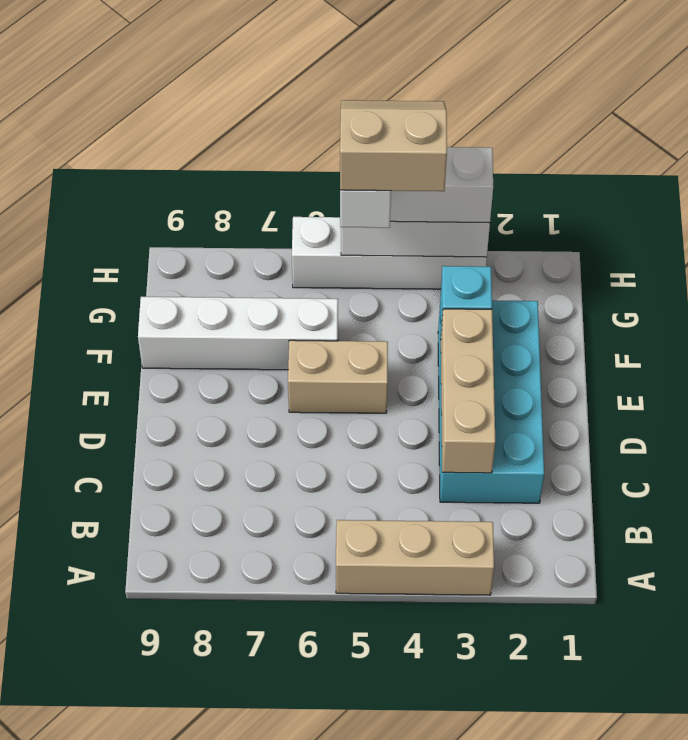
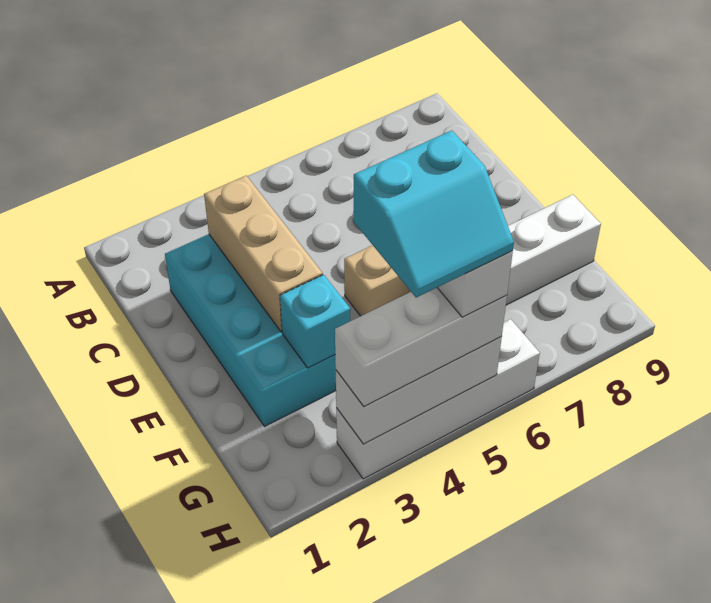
tan 1x3 brick [336,520,494,595] -> none
tan 2x2 slope [340,100,447,191] -> cyan 2x2 slope [354,130,514,298]

